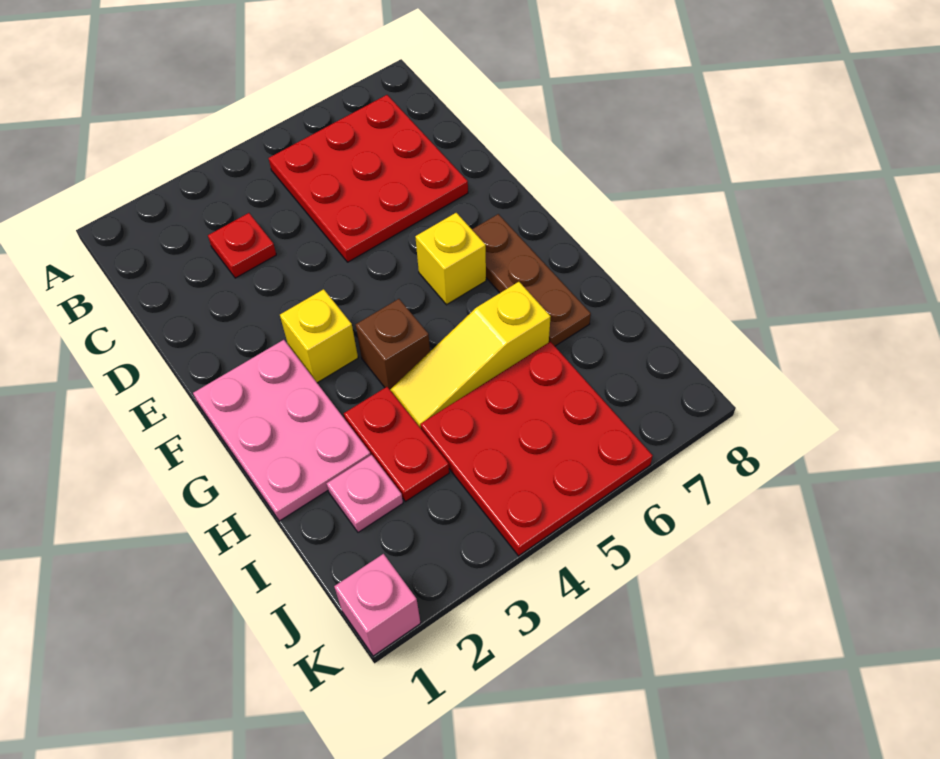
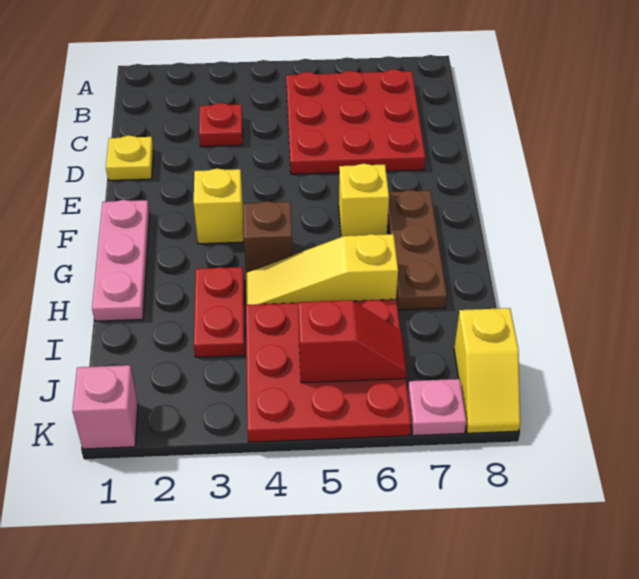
none -> yellow 1x1 plate [106,136,154,181]
pink 2x3 plate [193,340,371,521] -> pink 1x3 plate [92,200,150,321]
pink 1x1 plate [326,455,403,532] -> pink 1x1 plate moved to [408,379,466,436]
none -> red 1x2 slope [298,300,407,383]
none -> yellow 1x2 slope [454,308,520,433]

